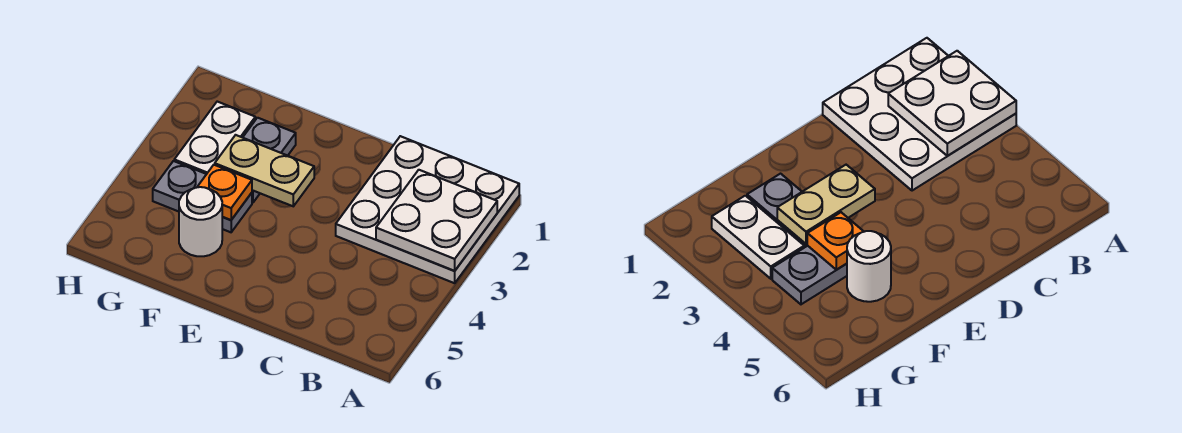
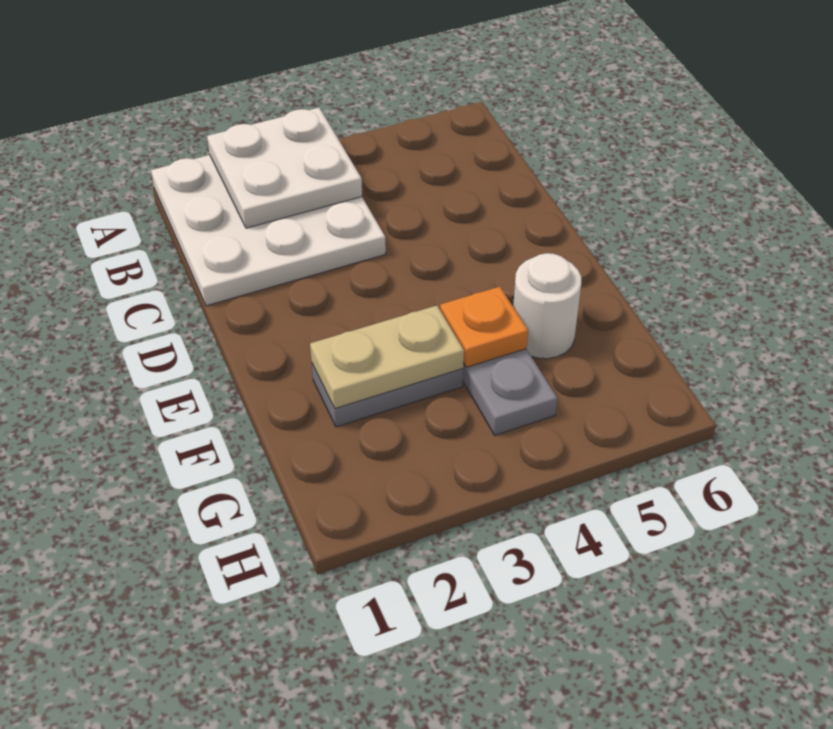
tan 1x2 plate [215,135,314,206] -> tan 1x2 plate turned to [310,306,464,409]
white 1x2 plate [174,102,255,174] -> none

